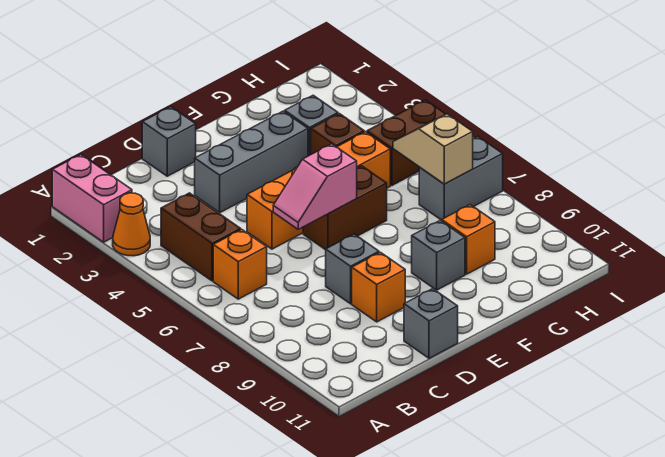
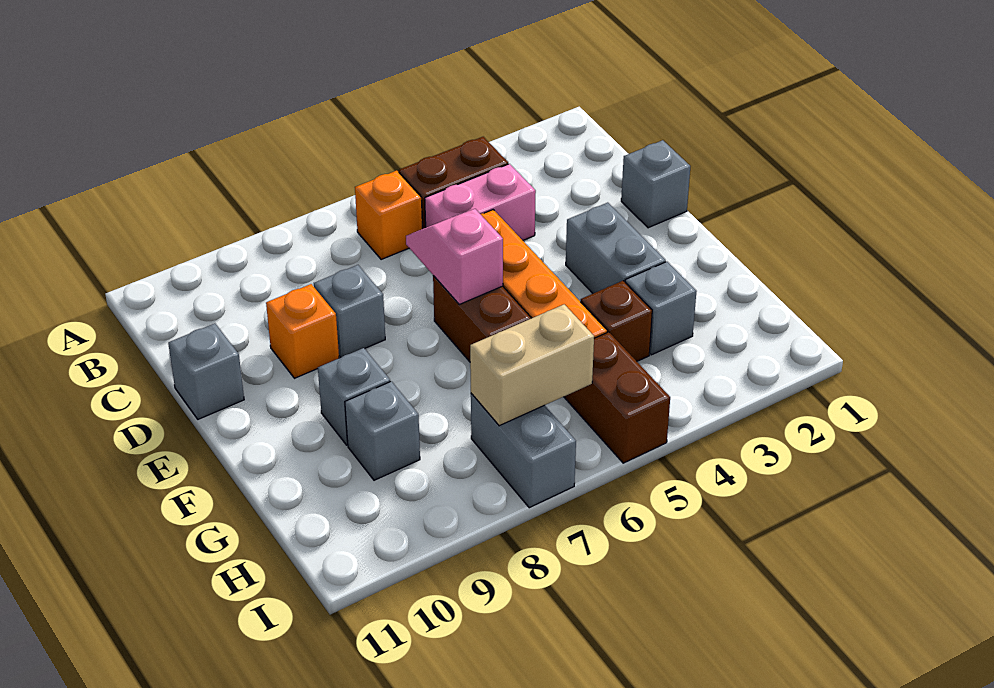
pink 1x2 brick [52,154,132,242] -> pink 1x2 brick moved to [425,164,536,240]
orange 1x1 cone [113,193,150,256] -> none
grey 1x3 brick [195,111,308,213] -> grey 1x2 brick [566,203,666,293]
orange 1x1 brick [442,205,495,274] -> grey 1x1 brick [345,381,420,480]
tan 1x2 slope [393,114,473,184] -> tan 1x2 brick [470,304,594,426]

